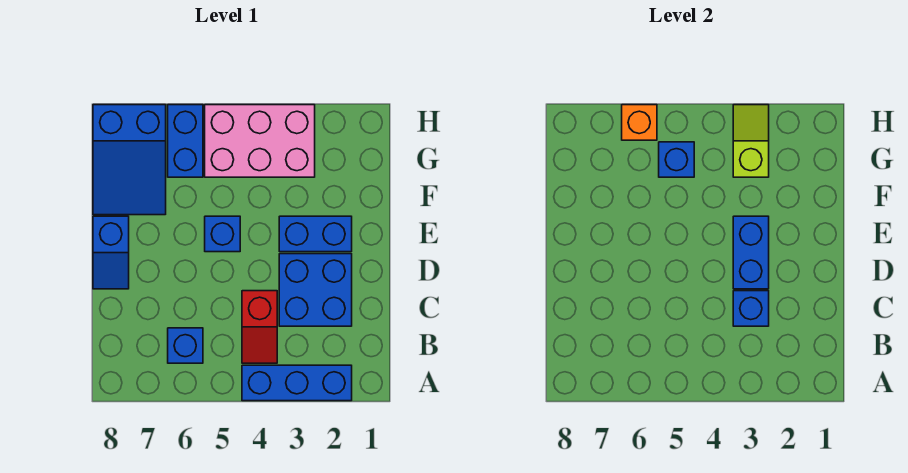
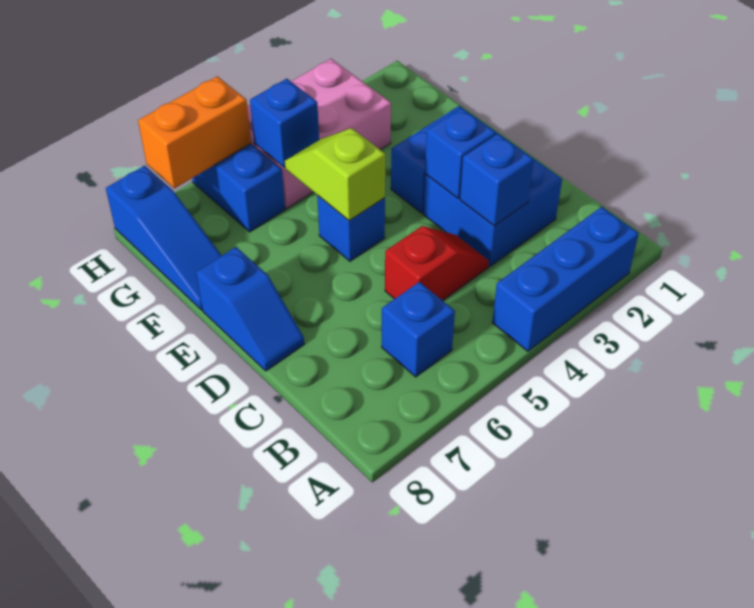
red 1x2 slope [242,291,277,363] -> red 1x2 slope turned to [385,226,489,301]
blue 1x2 brick [733,216,769,289] -> blue 1x1 brick [425,108,496,198]
blue 2x3 slope [93,105,166,215] -> blue 1x3 slope [106,166,222,310]
lime 1x2 slope [733,105,769,177] -> lime 1x2 slope moved to [285,128,385,221]
orange 1x1 brick [622,105,657,140] -> orange 1x2 brick [138,76,251,188]

